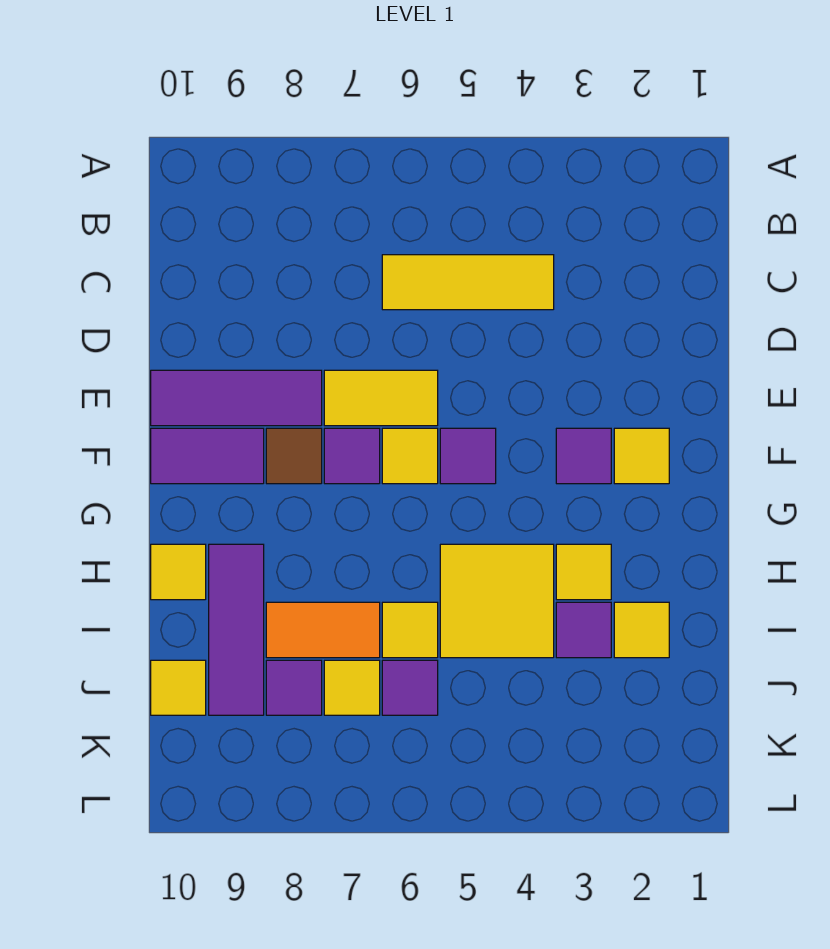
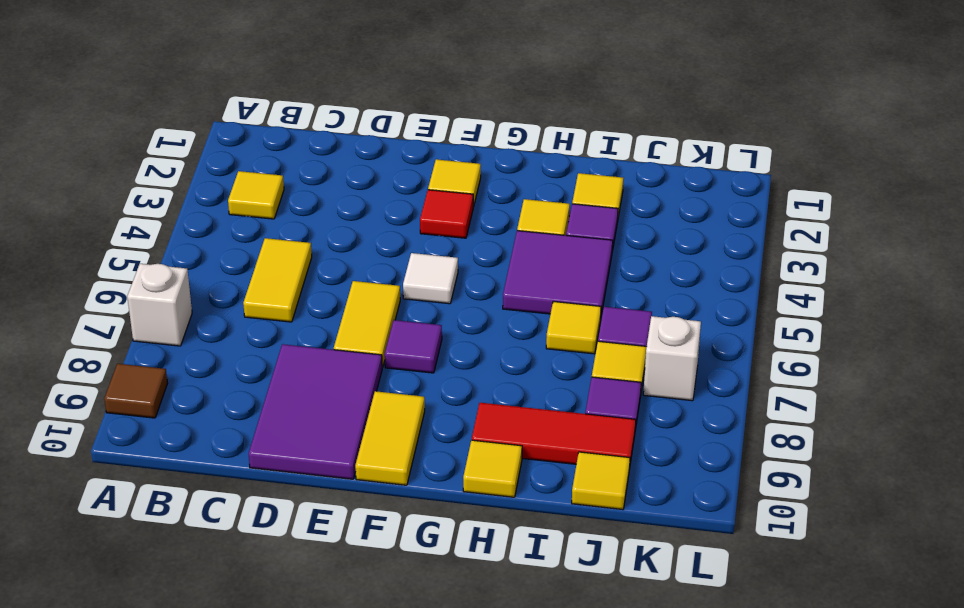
none -> white 1x1 brick [127,264,192,346]
yellow 1x3 tile [382,255,554,310] -> yellow 1x2 tile [243,238,312,322]
purple 1x3 tile [151,370,322,426] -> purple 2x3 tile [249,344,382,479]
purple 1x1 tile [556,428,611,484] -> red 1x1 tile [420,190,473,238]
purple 1x1 tile [440,428,496,484] -> white 1x1 tile [403,253,458,304]
yellow 1x1 tile [382,428,438,484] -> yellow 1x1 tile moved to [228,171,284,219]
brown 1x1 tile [266,428,322,484] -> brown 1x1 tile moved to [104,364,168,418]
purple 1x2 tile [151,428,264,484] -> yellow 1x2 tile [355,391,425,485]
yellow 2x2 tile [440,544,554,658] -> purple 2x2 tile [503,231,613,315]
purple 1x3 tile [209,544,264,715] -> red 1x3 tile [472,403,636,469]
orange 1x2 tile [266,602,380,658] -> none
none -> white 1x1 brick [643,316,701,401]

